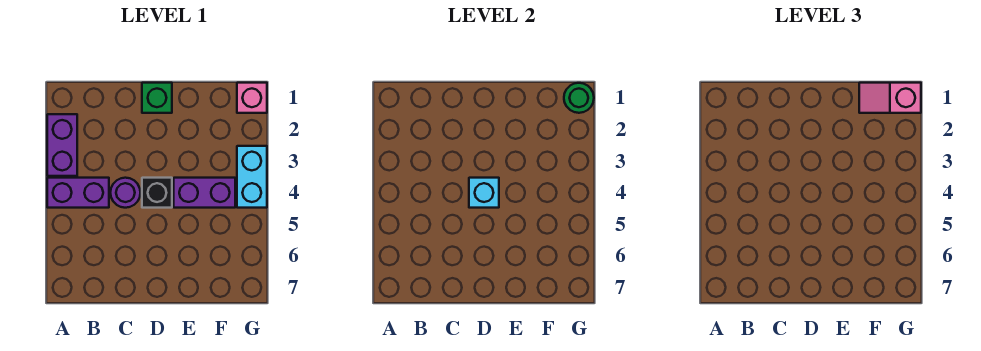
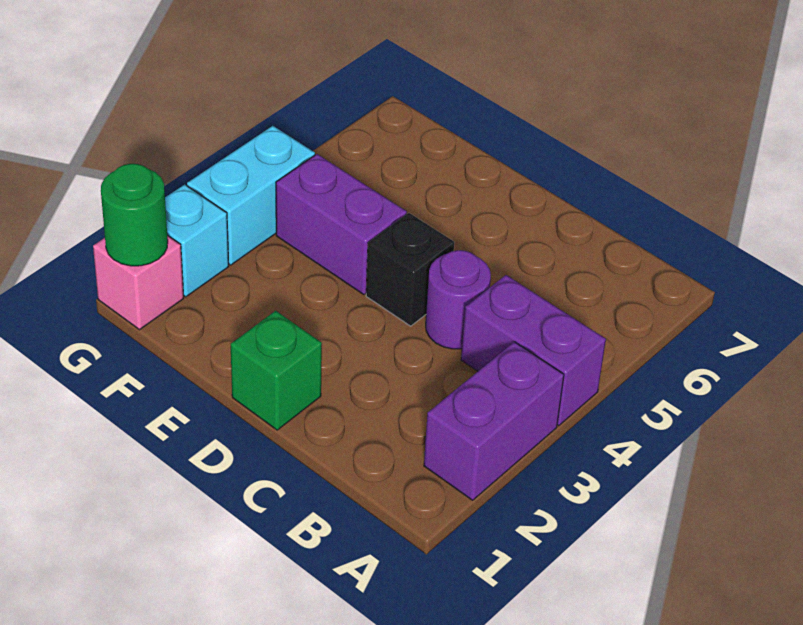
cyan 1x1 brick [469,178,499,208] -> cyan 1x1 brick moved to [165,184,229,297]
pink 1x2 slope [859,83,921,113] -> none

